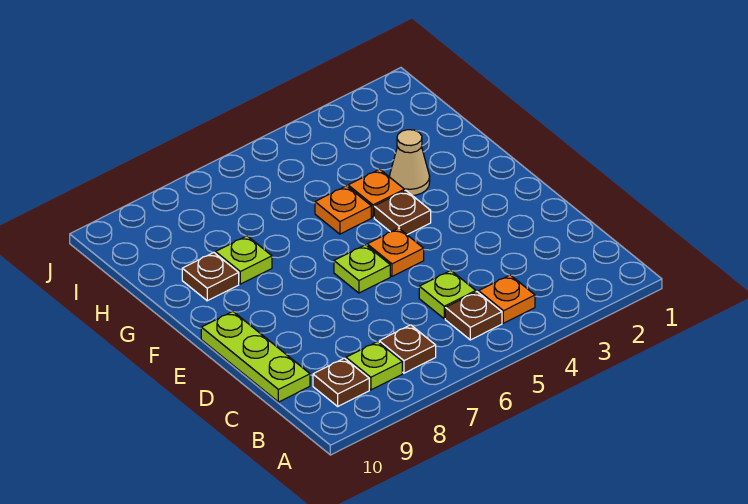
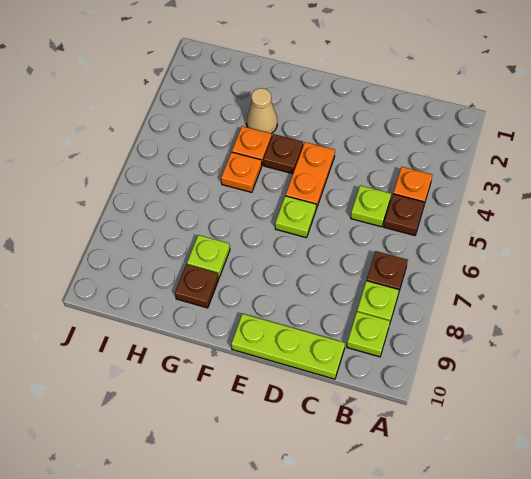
brown 1x1 plate [313,358,369,406] -> lime 1x1 plate [347,312,390,357]
orange 1x1 plate [367,228,424,276] -> orange 1x2 plate [286,142,335,209]

